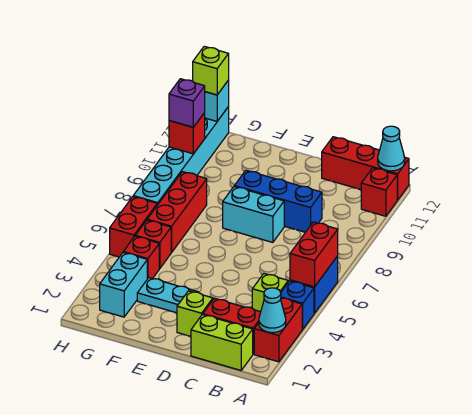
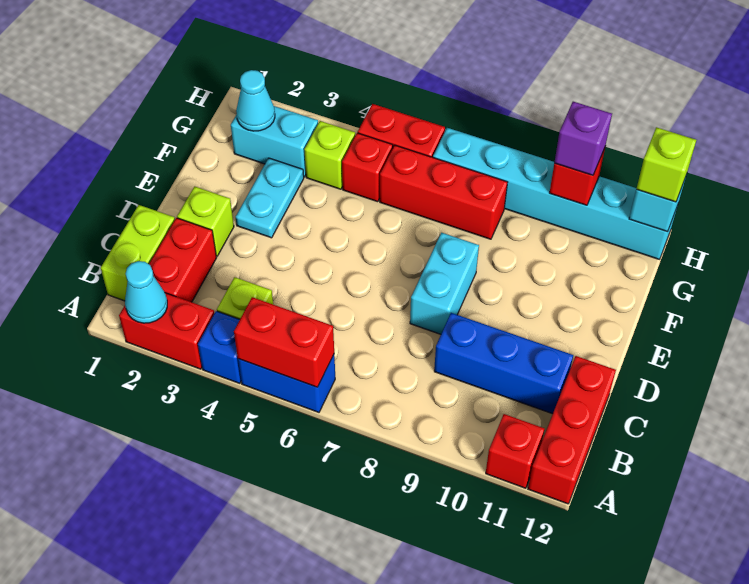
cyan 1x1 cone [378,126,405,171] -> cyan 1x1 cone moved to [236,70,275,131]
blue 1x3 brick [234,170,322,232] -> blue 1x3 brick turned to [434,313,573,414]
red 1x1 brick [123,236,159,279] -> lime 1x1 brick [304,121,355,189]

